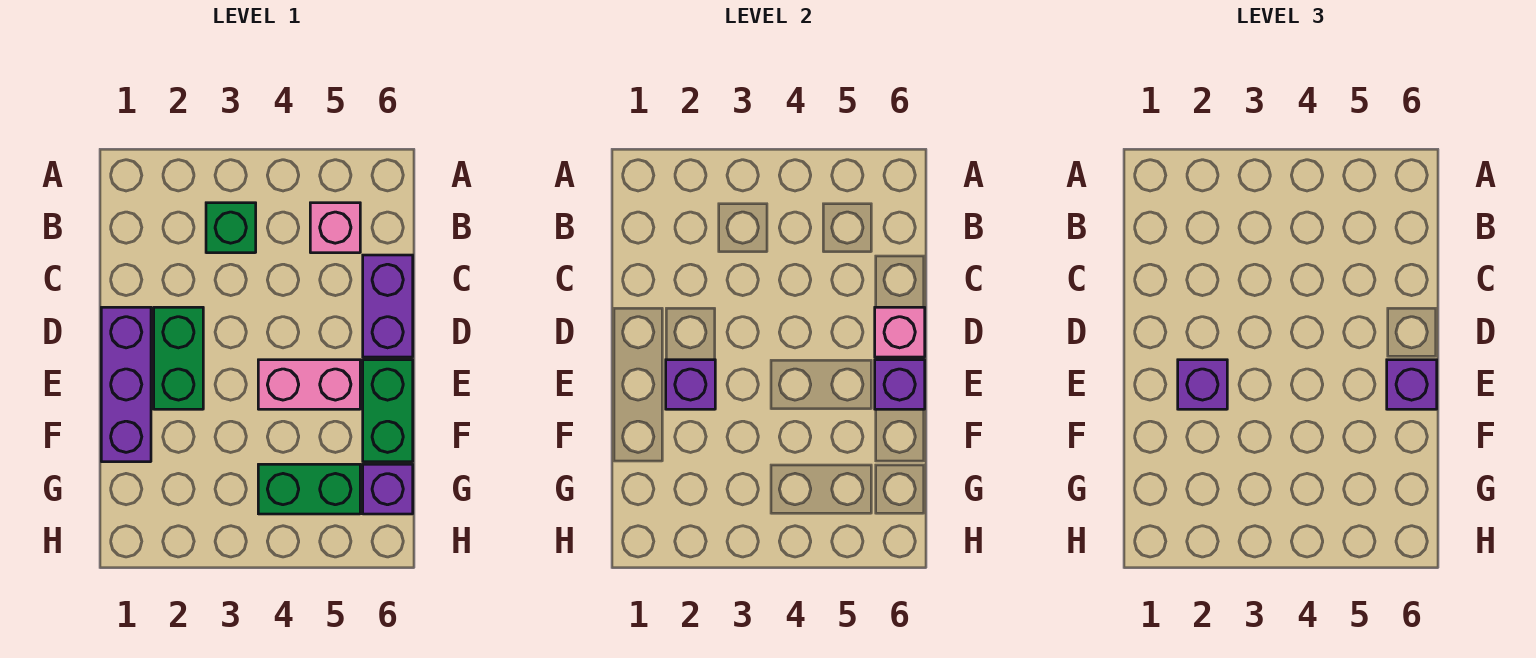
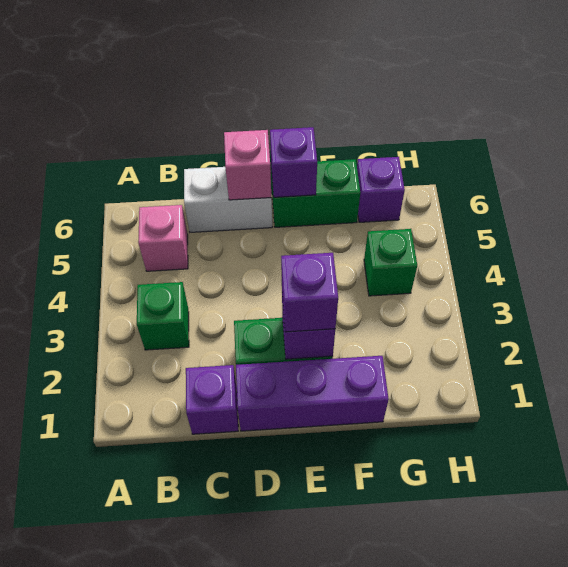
purple 1x2 brick [363,255,413,357] -> white 1x2 brick [184,167,272,232]
pink 1x2 brick [258,360,360,409] -> none
purple 1x1 brick [1387,360,1437,409] -> purple 1x1 brick moved to [186,365,238,434]
green 1x2 brick [258,464,360,514] -> green 1x1 brick [364,229,417,296]

